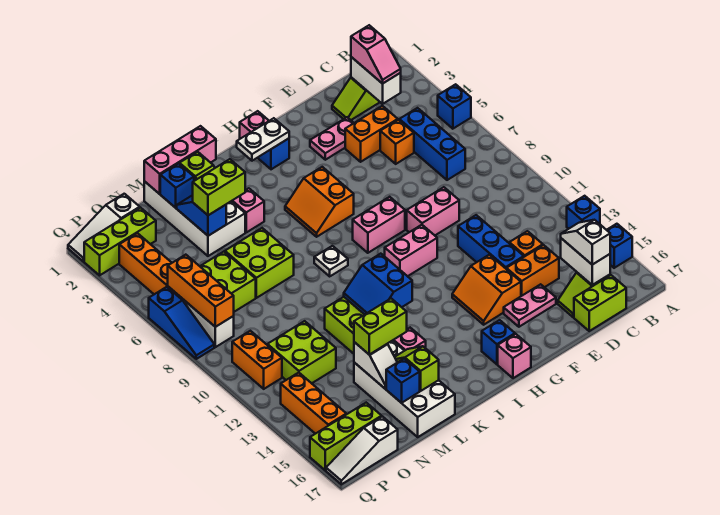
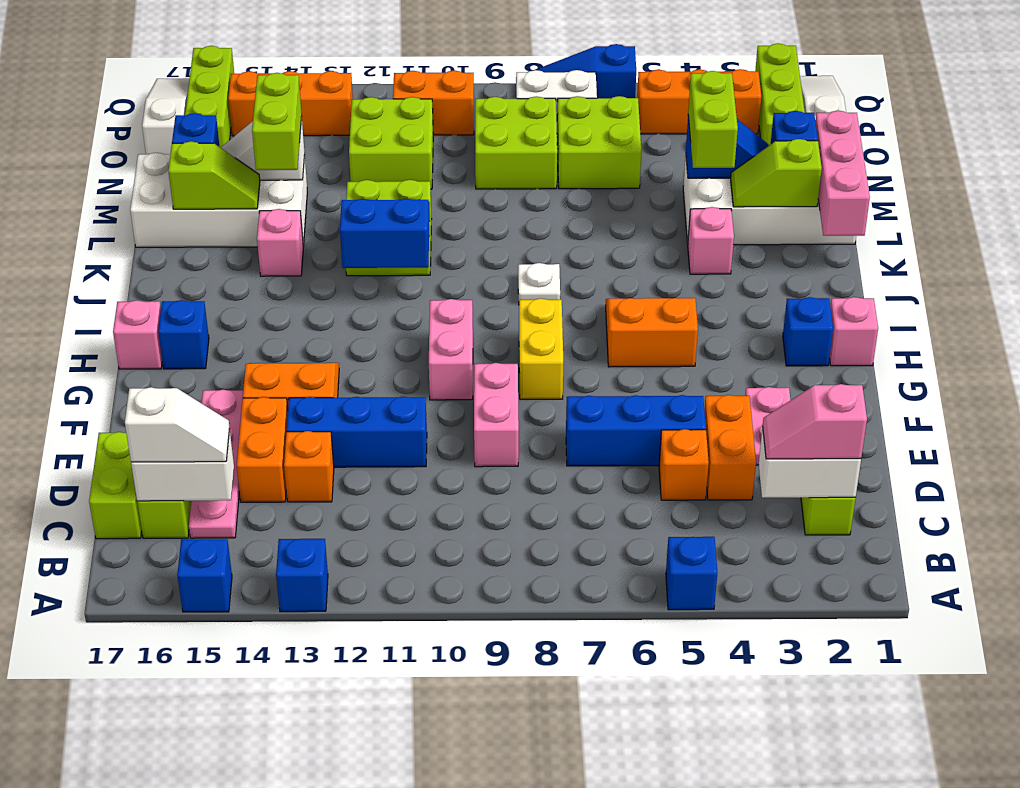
blue 1x3 brick [399,108,465,180] -> blue 1x3 brick moved to [566,395,706,466]
pink 1x2 plate [504,284,556,327] -> pink 1x4 plate [189,390,243,538]
pink 1x2 brick [353,197,405,253] -> yellow 1x2 brick [519,298,563,399]
white 1x2 plate [237,118,289,161] -> none
lime 2x2 brick [225,228,294,298] -> lime 2x2 brick moved to [475,96,557,189]
orange 1x3 brick [168,255,234,327] -> none

